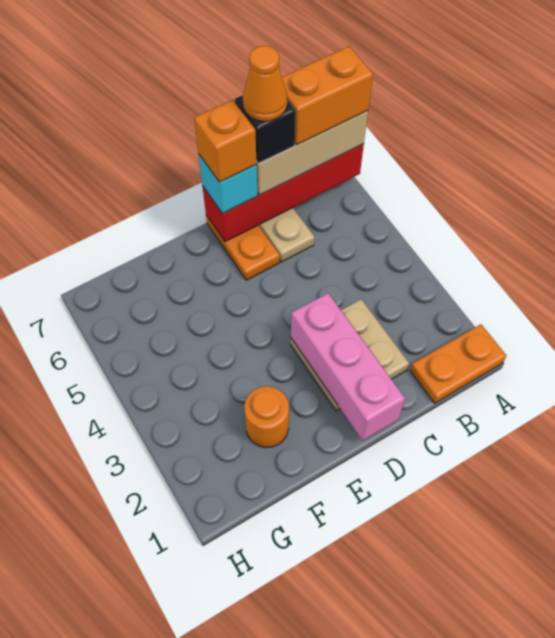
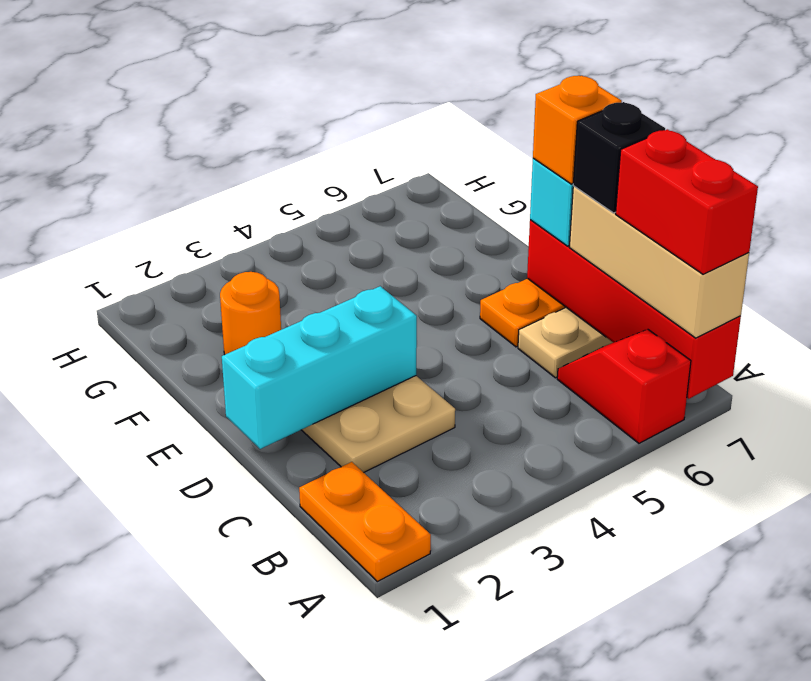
none -> red 1x2 slope [557,329,691,443]
orange 1x2 brick [282,46,373,145] -> red 1x2 brick [616,129,758,274]
orange 1x1 cone [243,46,287,121] -> none
pink 1x3 brick [291,293,405,441] -> cyan 1x3 brick [222,286,417,449]

